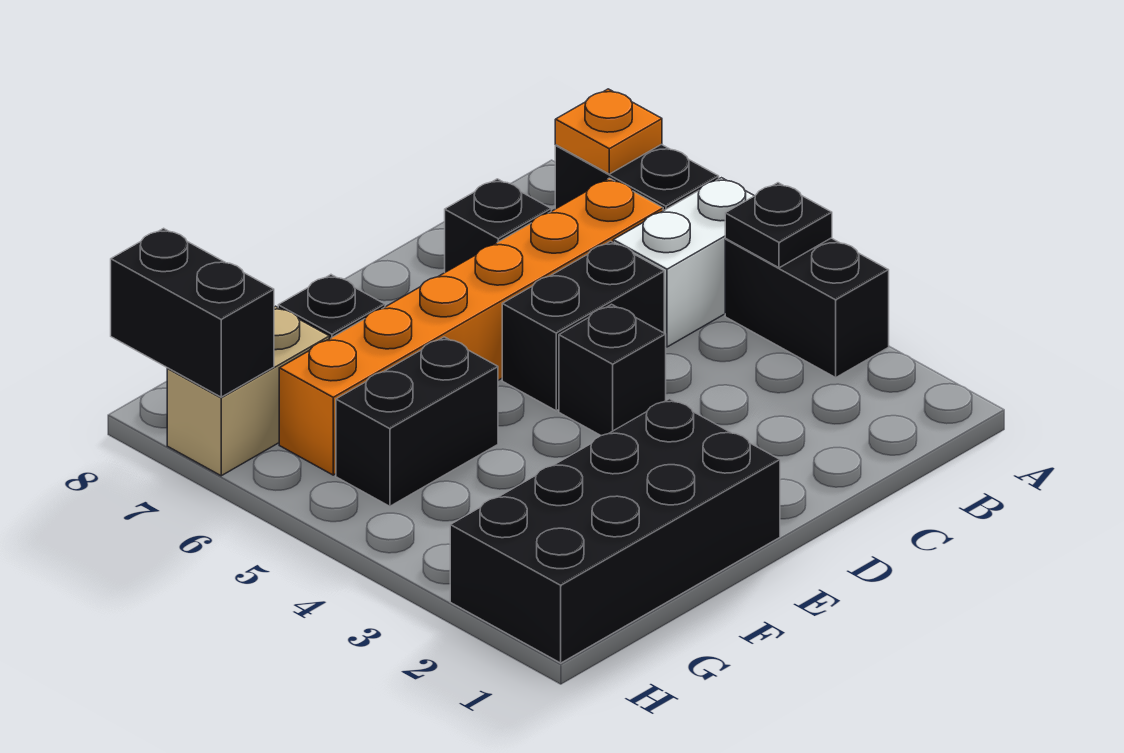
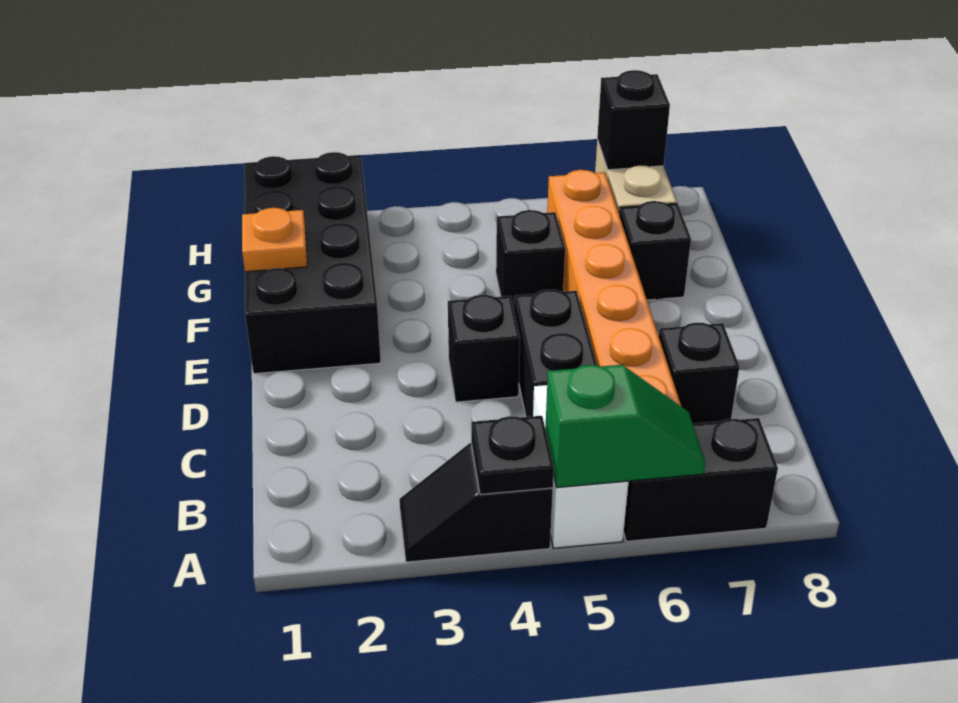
black 1x2 brick [725,238,889,377] -> black 1x2 slope [399,443,553,562]
none -> green 1x2 slope [545,365,705,488]
orange 1x1 plate [555,89,662,174] -> orange 1x1 plate moved to [242,208,307,272]
black 1x2 brick [336,337,498,506] -> black 1x1 brick [496,210,565,307]
black 1x2 brick [111,228,274,397] -> black 1x1 brick [597,70,670,170]

